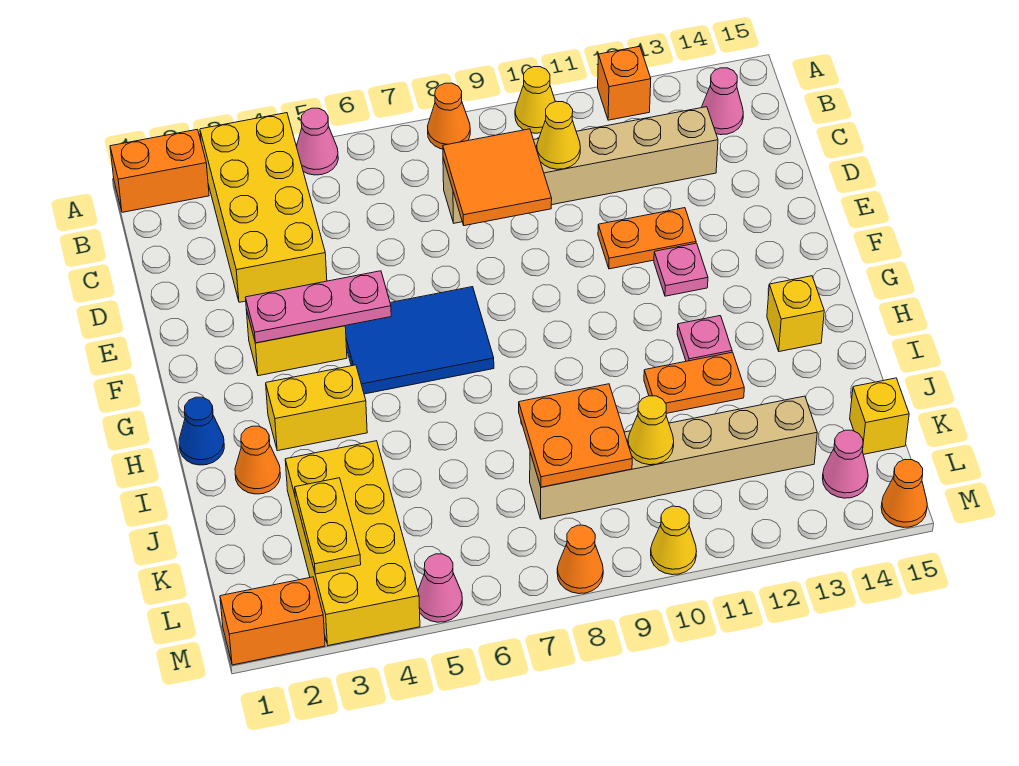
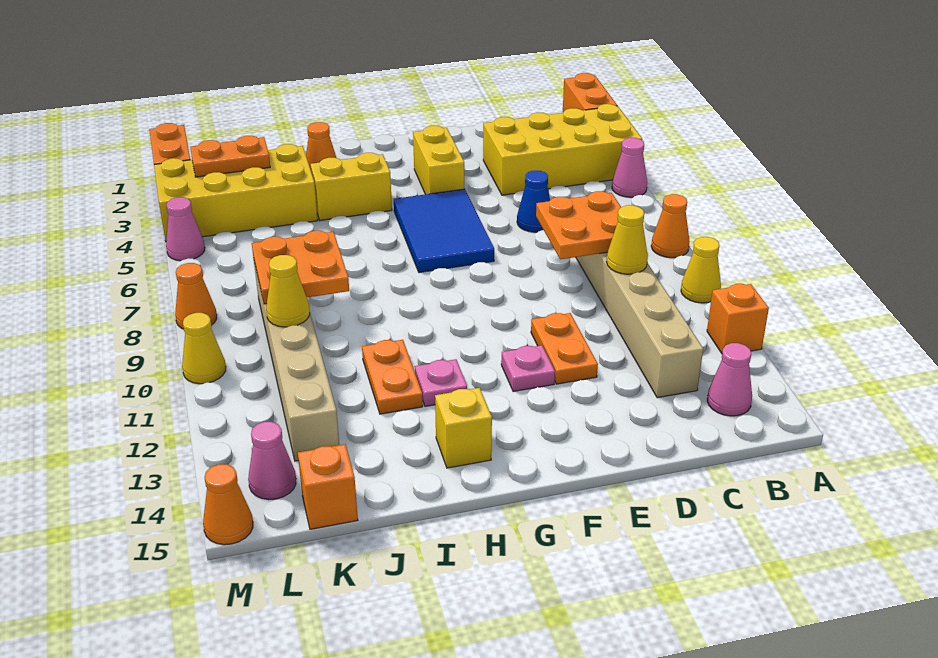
orange 2x2 tile [443,129,552,226] -> orange 2x2 plate [536,191,621,259]
pink 1x3 plate [245,271,391,343] -> none
blue 1x1 cone [179,397,224,465] -> blue 1x1 cone moved to [517,171,550,232]
yellow 1x2 brick [266,365,367,451] -> yellow 1x2 brick turned to [311,153,392,220]
yellow 1x2 plate [295,478,361,574] -> orange 1x2 plate [190,136,270,177]
yellow 1x1 brick [850,378,909,454] -> orange 1x1 brick [298,444,358,529]

